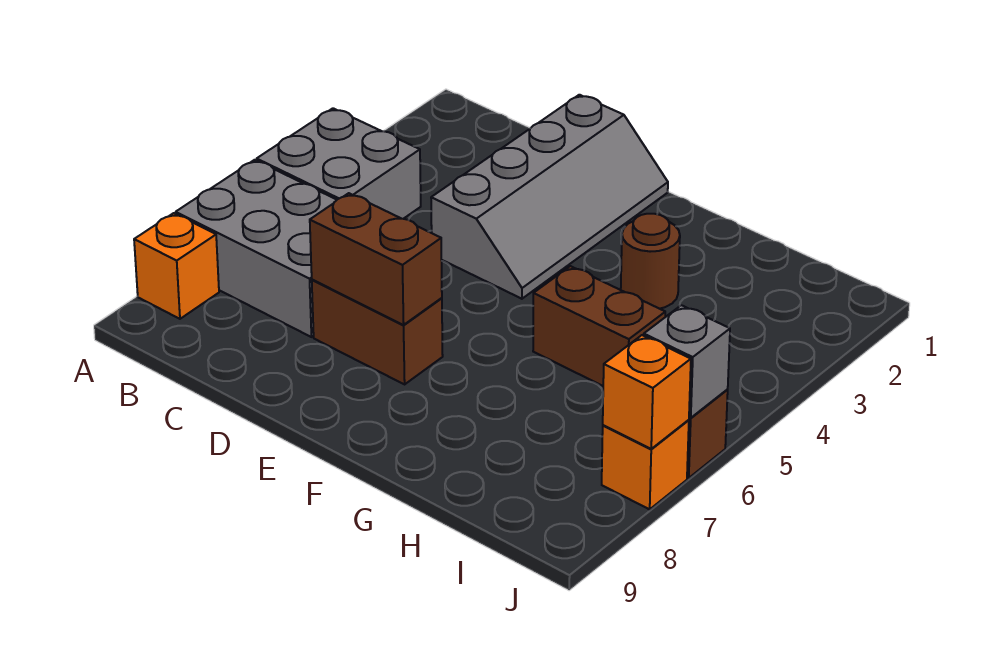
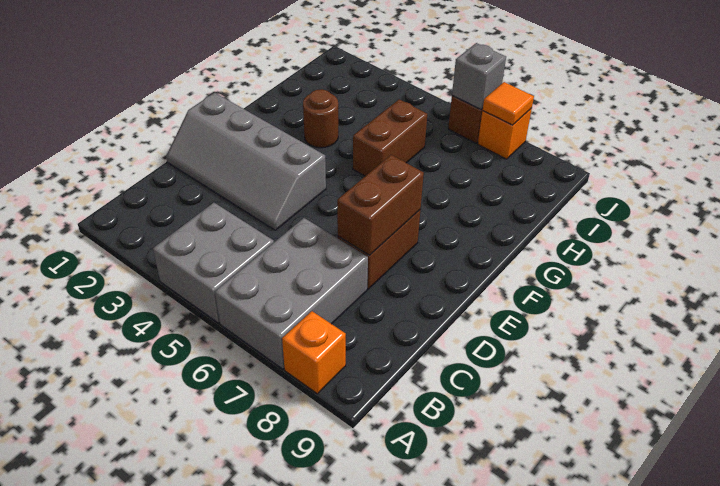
grey 2x4 slope [431,95,668,299] -> grey 2x4 slope turned to [166,93,326,230]
orange 1x1 brick [603,335,691,449] -> orange 1x1 tile [482,82,534,125]

